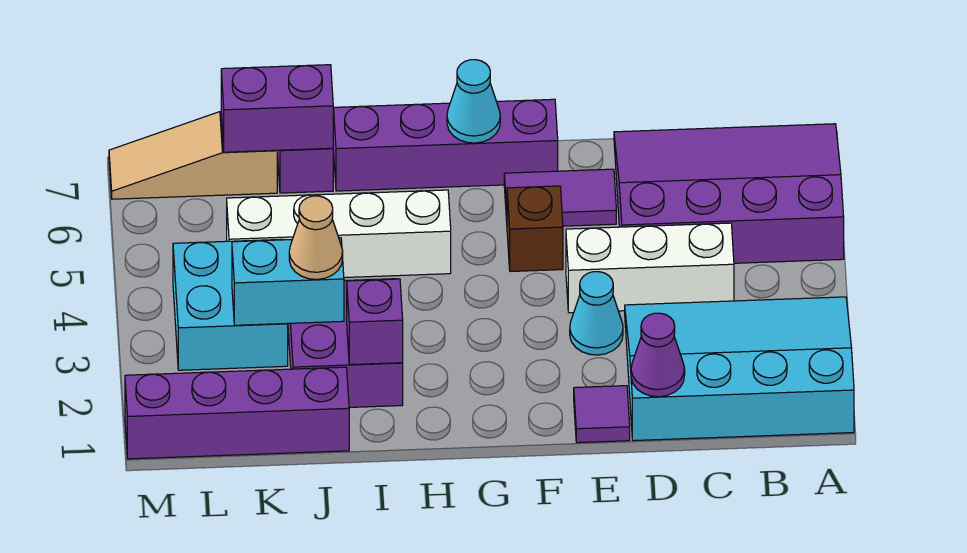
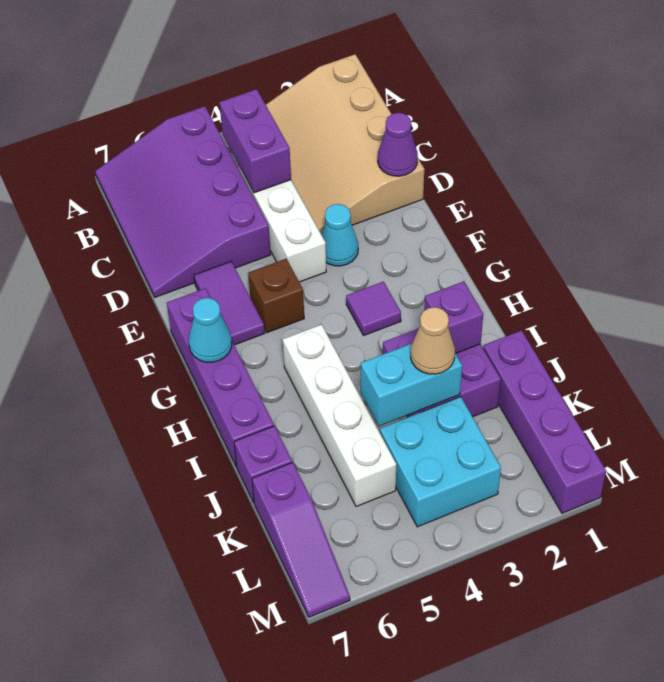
cyan 3x4 slope [625,297,854,441] -> tan 3x4 slope [266,54,424,233]
purple 1x1 tile [574,386,630,443] -> purple 1x1 tile moved to [346,282,401,336]
cyan 1x2 brick [232,238,344,325] -> cyan 1x2 brick turned to [361,343,462,426]
purple 1x2 brick [221,65,333,152] -> purple 1x2 brick moved to [219,89,291,193]
tan 1x3 slope [109,112,277,199] -> purple 1x3 slope [252,462,350,617]

